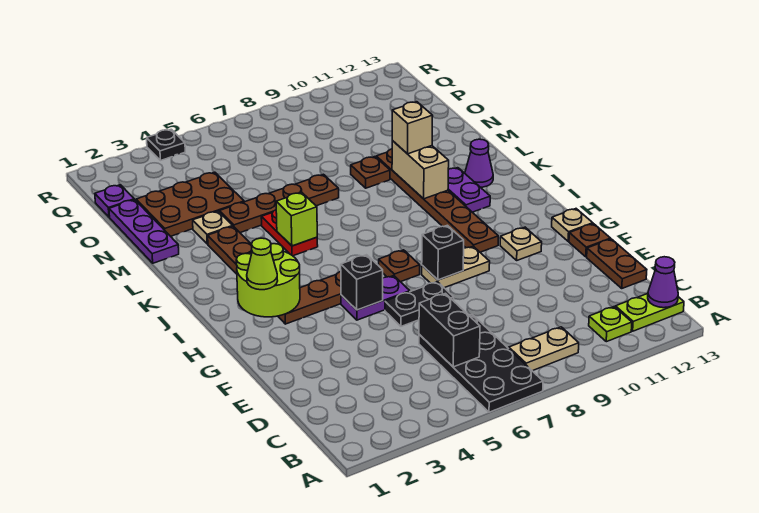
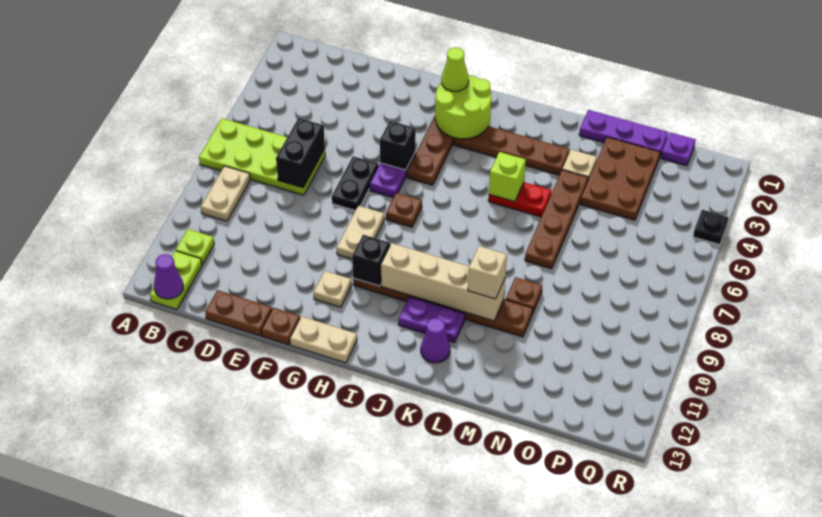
black 2x4 plate [419,314,543,412] -> lime 2x4 plate [199,118,325,195]
black 1x2 brick [419,293,480,367] -> black 1x2 brick turned to [276,118,325,188]
black 1x1 brick [422,225,464,280] -> black 1x1 brick moved to [352,235,390,286]
tan 1x1 plate [552,209,593,241] -> tan 1x2 plate [290,316,357,363]
tan 1x2 brick [392,141,449,199] -> tan 1x4 brick [381,243,505,321]

